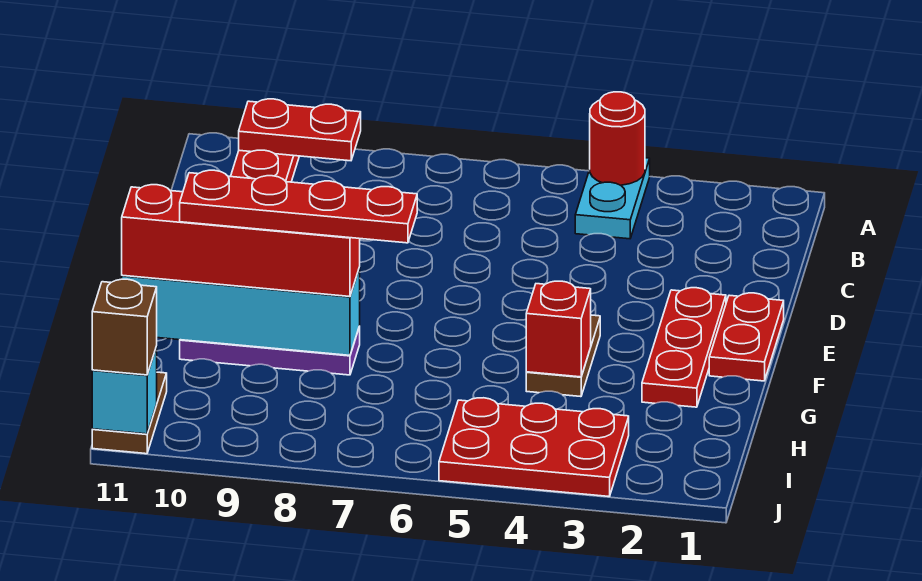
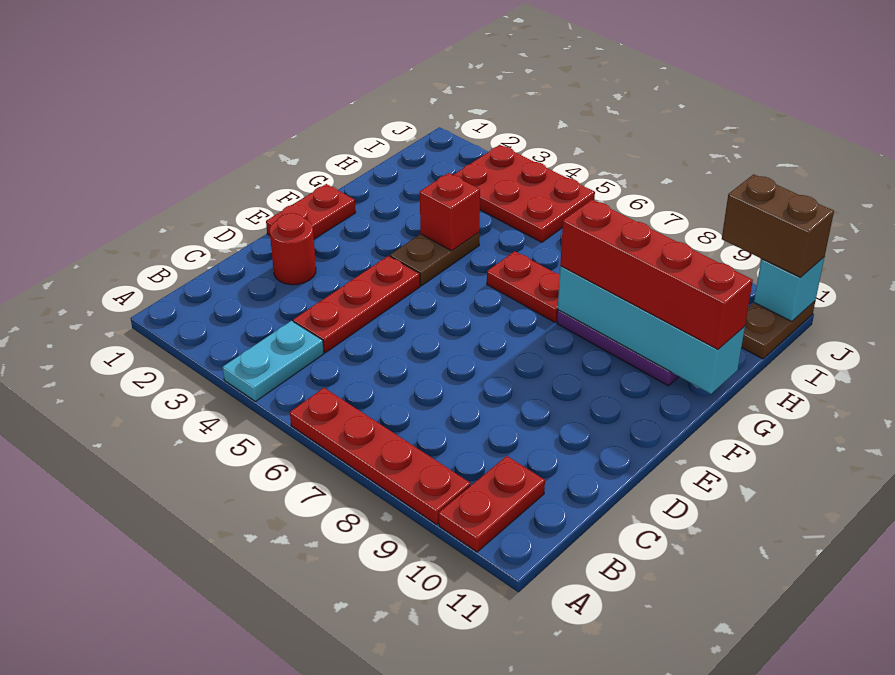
red 1x1 round brick [590,92,645,185] -> red 1x1 round brick moved to [270,213,316,285]
red 1x2 plate [239,99,361,161] -> red 1x2 plate moved to [487,251,560,322]
red 1x3 plate [642,288,726,407] -> red 1x3 plate moved to [293,256,420,353]
red 1x4 plate [180,170,417,243] -> red 1x4 plate moved to [290,388,471,525]
brown 1x1 brick [92,279,157,375] -> brown 1x2 brick [722,174,834,278]

